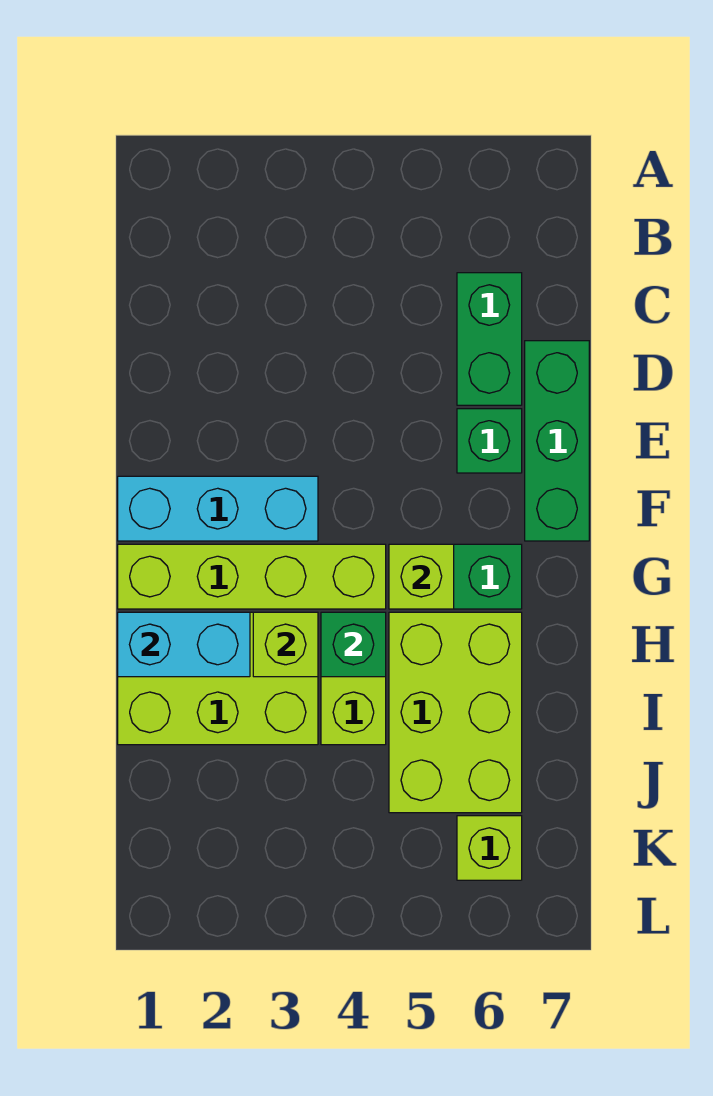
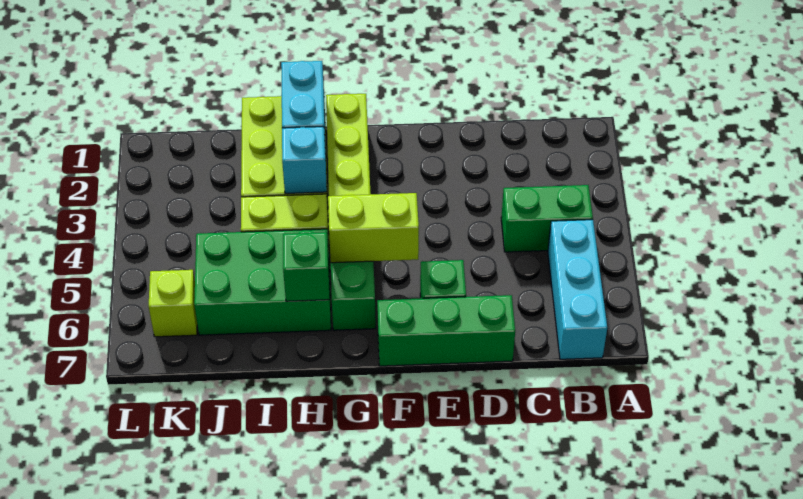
green 1x2 brick [457,273,522,405] -> green 1x2 brick moved to [501,185,593,252]
cyan 1x3 brick [118,476,318,541] -> cyan 1x3 brick moved to [548,220,607,359]
lime 1x1 brick [389,544,454,609] -> lime 1x2 brick [328,193,419,263]
lime 1x1 brick [253,612,318,677] -> cyan 1x1 brick [282,127,327,194]
green 1x1 brick [321,612,386,677] -> green 1x1 brick moved to [283,232,329,301]
lime 2x3 brick [389,612,522,813] -> green 2x3 brick [194,229,331,335]

